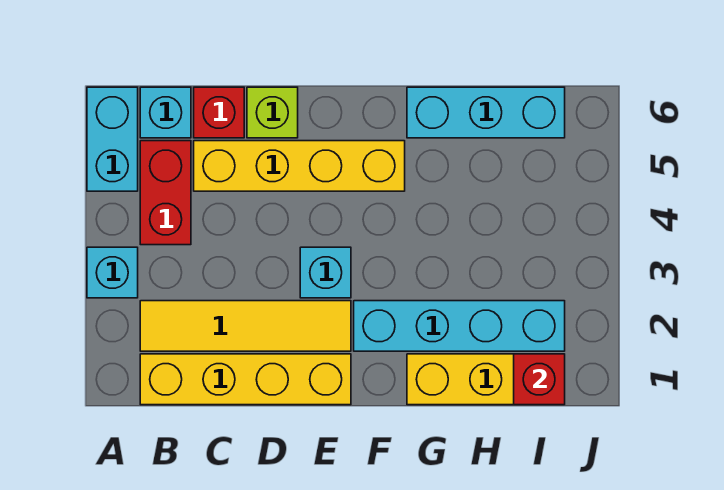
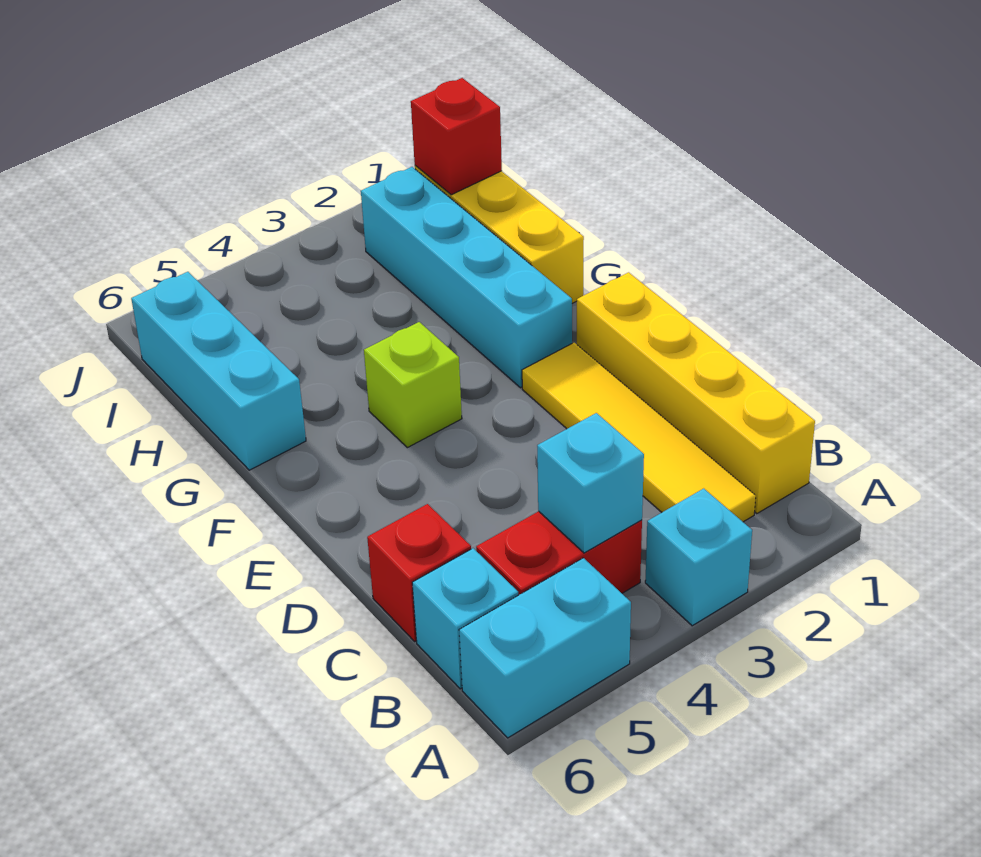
yellow 1x4 brick [194,141,405,191] -> none
lime 1x1 brick [247,87,298,138] -> lime 1x1 brick moved to [364,322,462,448]
cyan 1x1 brick [300,247,351,298] -> cyan 1x1 brick moved to [537,413,644,553]

